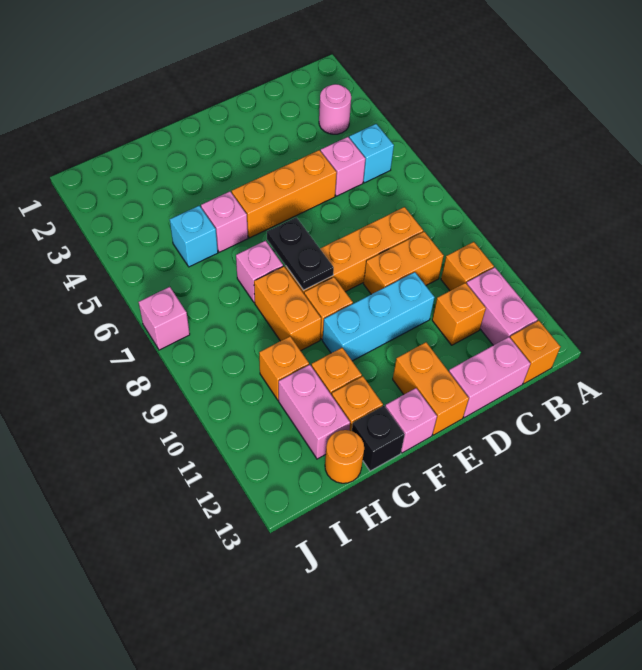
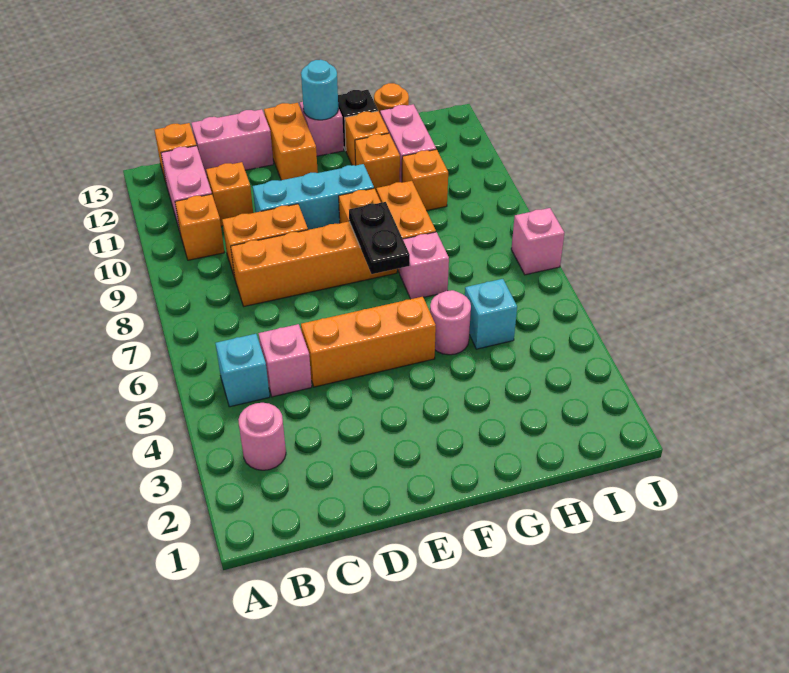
none -> cyan 1x1 round brick [301,60,338,120]
pink 1x1 brick [201,192,248,252] -> pink 1x1 round brick [430,290,471,355]

